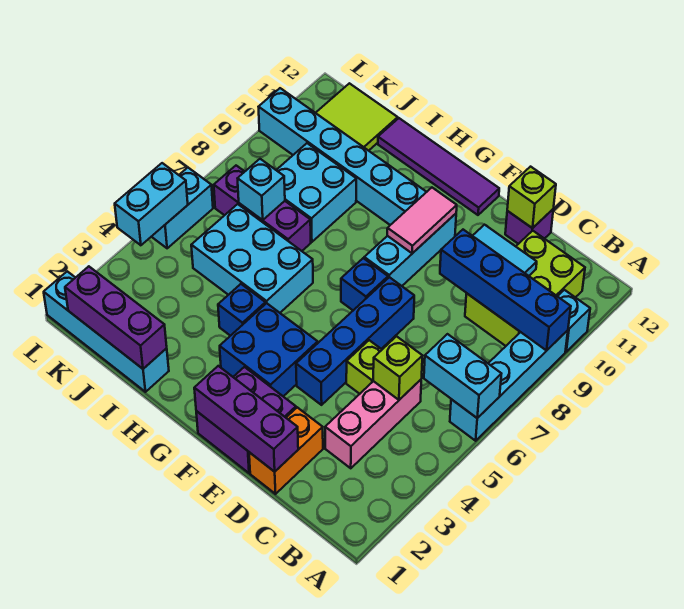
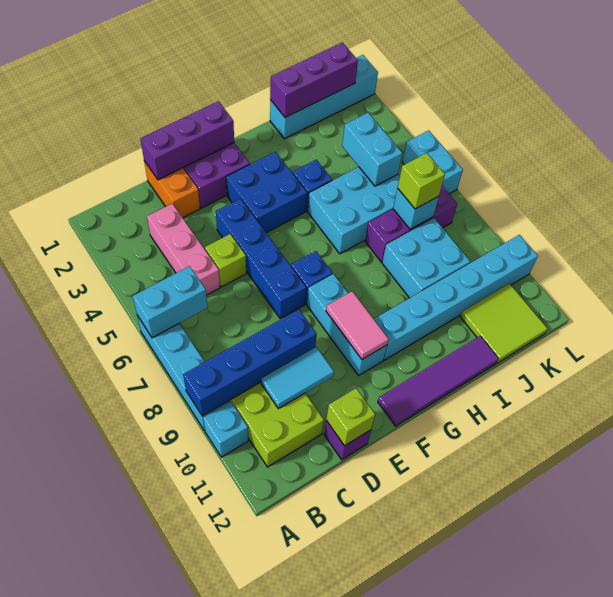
lime 1x1 brick [373,336,422,400] -> lime 1x1 brick moved to [398,153,445,209]
cyan 1x2 brick [115,163,188,245] -> cyan 1x2 brick moved to [342,113,402,186]

